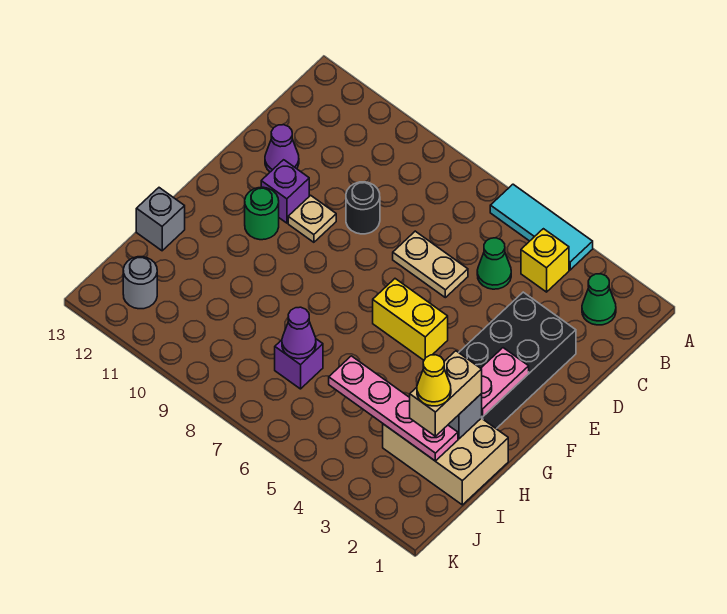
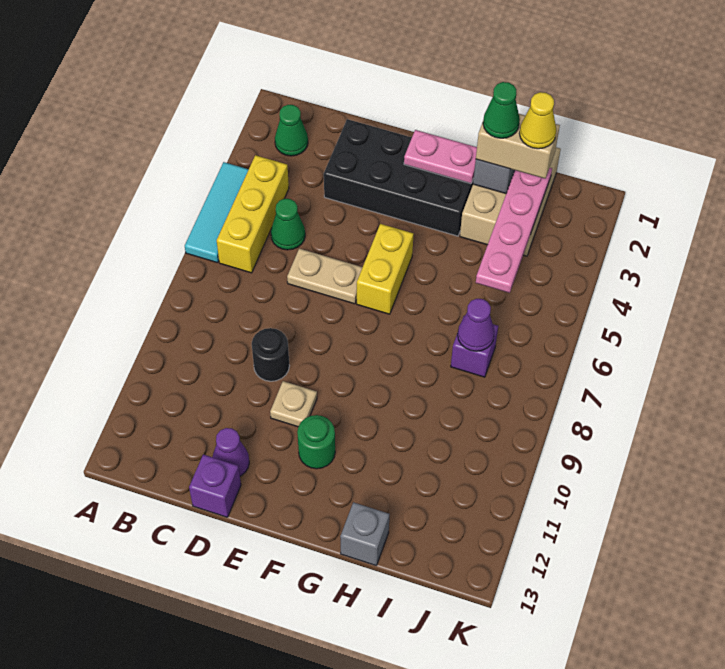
yellow 1x1 brick [521,229,569,292] -> yellow 1x3 brick [217,155,289,273]
tan 1x2 plate [393,231,468,298] -> tan 1x2 plate turned to [287,248,363,304]
purple 1x1 brick [261,160,309,223] -> purple 1x1 brick moved to [189,455,241,517]
none -> green 1x1 cone [483,82,520,138]
grey 1x1 round brick [123,257,157,309] -> none

